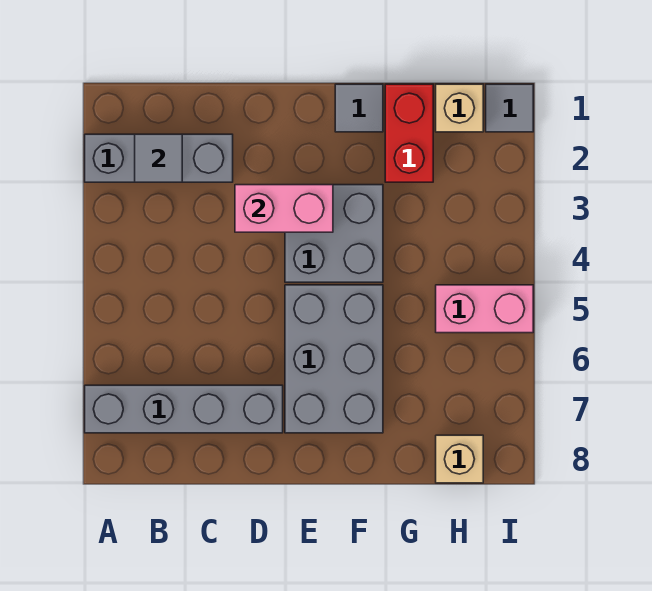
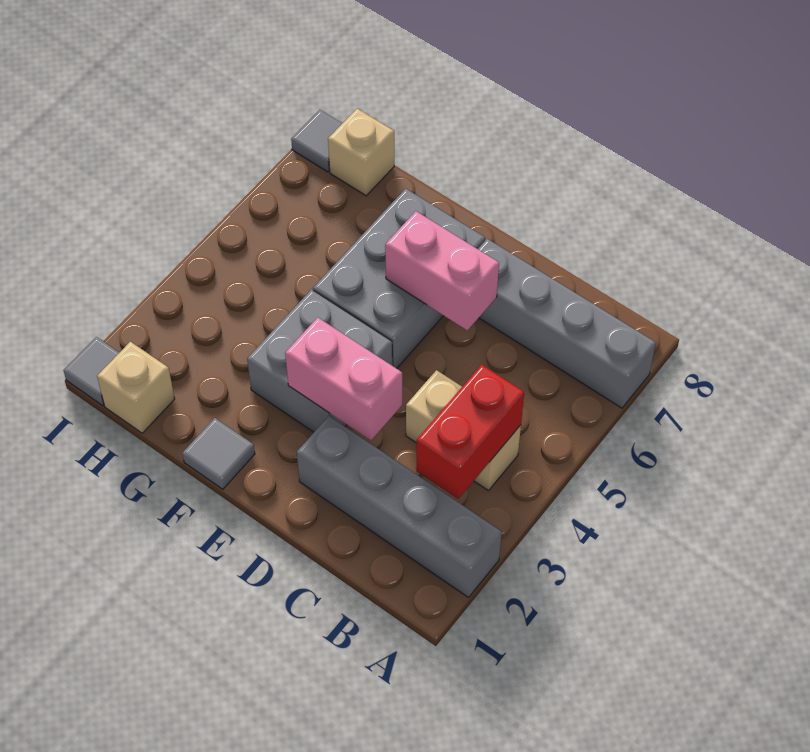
grey 1x3 brick [85,134,233,182] -> grey 1x4 brick [297,416,502,597]
grey 1x1 tile [135,134,182,182] -> grey 1x1 tile moved to [291,110,342,172]
none -> tan 1x2 brick [406,370,521,491]
red 1x2 brick [385,84,433,182] -> red 1x2 brick moved to [416,365,524,499]
pink 1x2 brick [436,285,533,333] -> pink 1x2 brick moved to [385,211,499,330]

